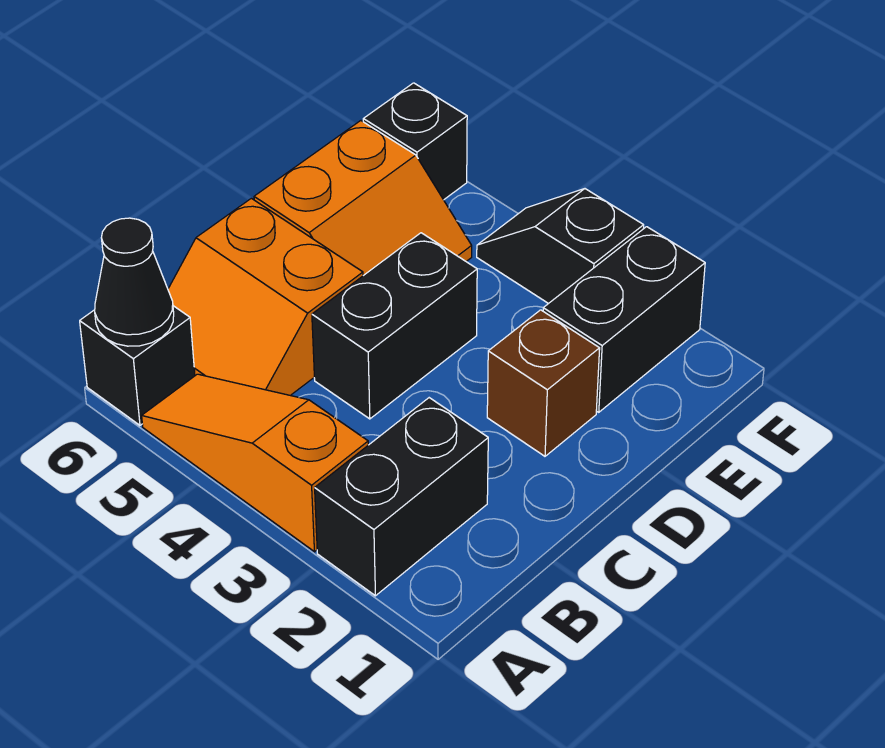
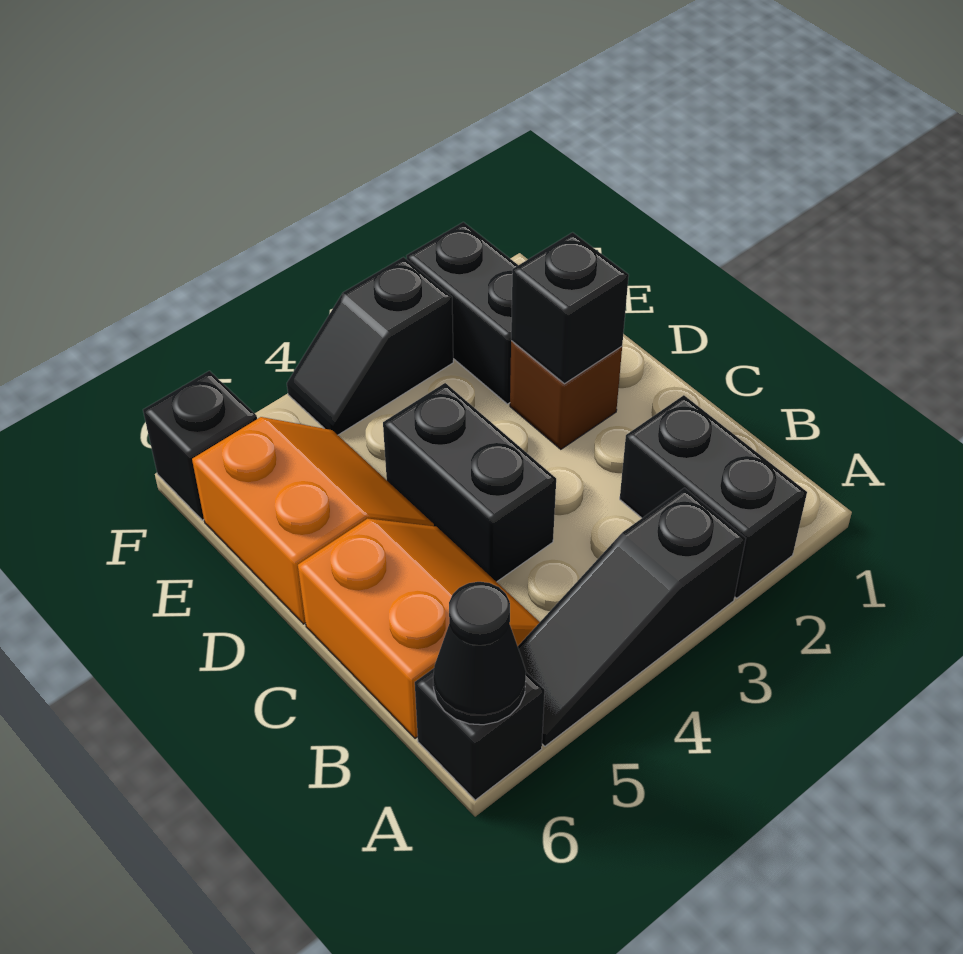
orange 1x3 slope [142,374,368,552] -> black 1x3 slope [518,488,746,746]
orange 2x2 slope [168,198,363,395] -> orange 2x2 slope turned to [298,519,540,738]
none -> black 1x1 brick [511,232,629,384]

